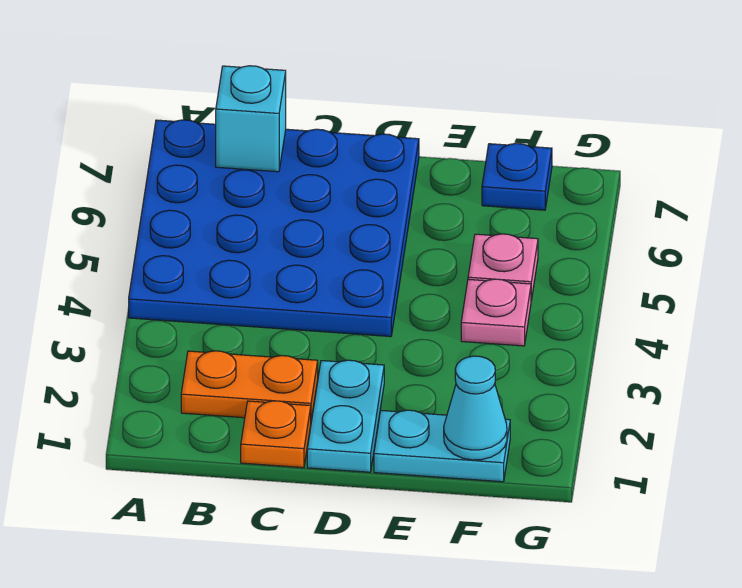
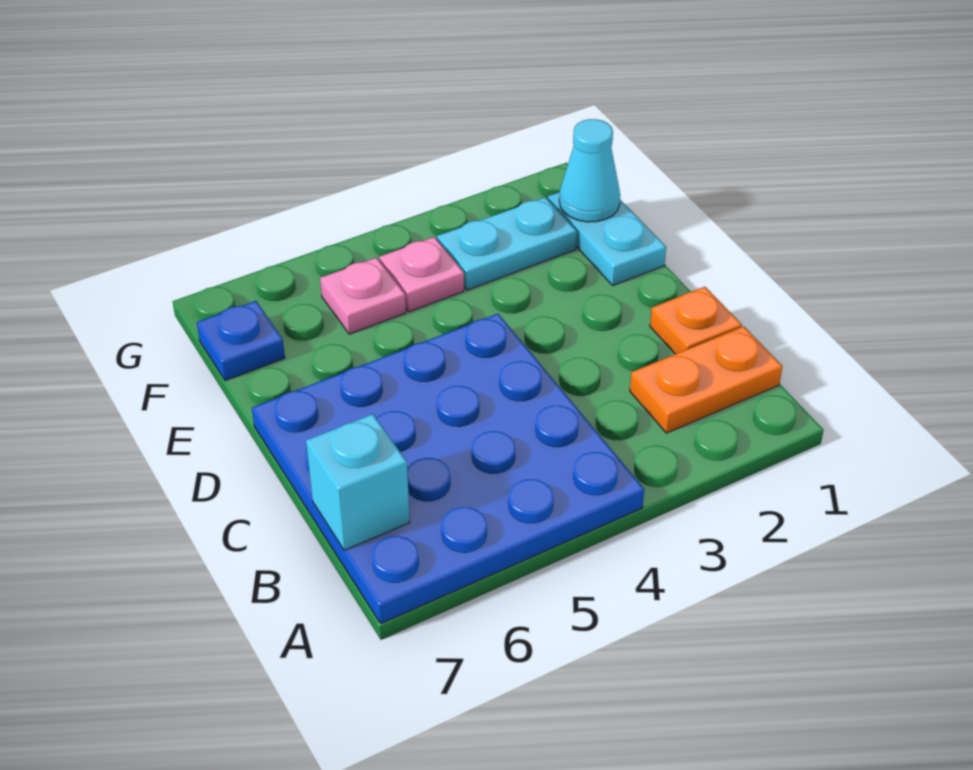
orange 1x2 plate [181,351,318,420] -> orange 1x2 plate turned to [630,326,782,433]
cyan 1x2 plate [307,360,384,472] -> cyan 1x2 plate moved to [437,197,577,290]

